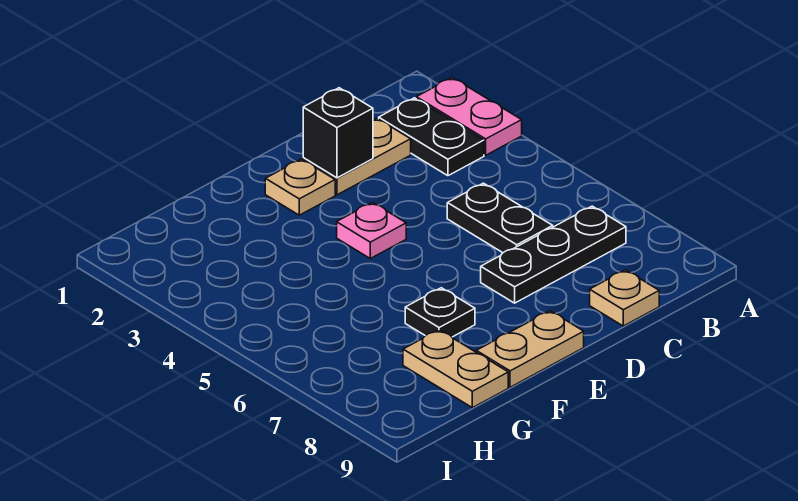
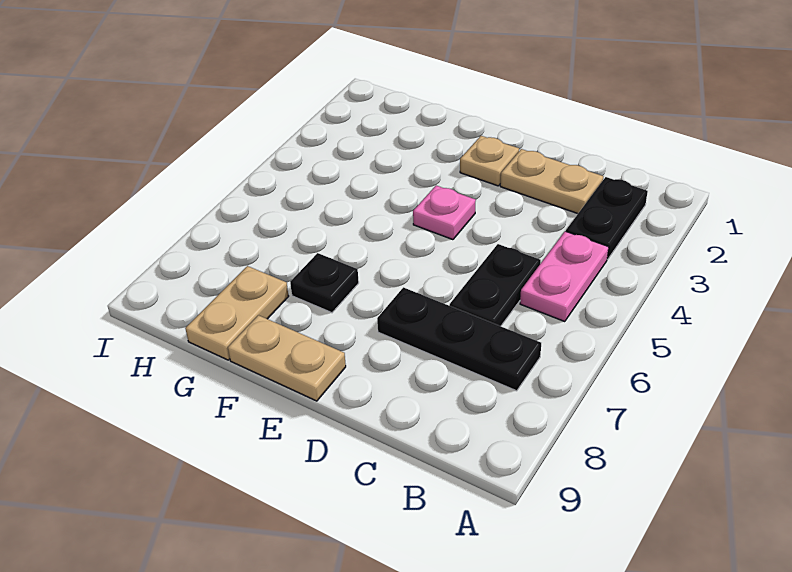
pink 1x2 plate [416,77,522,155] -> pink 1x2 plate moved to [520,231,609,322]
tan 1x1 plate [590,270,659,326] -> none
black 1x1 brick [303,88,373,178] -> none

